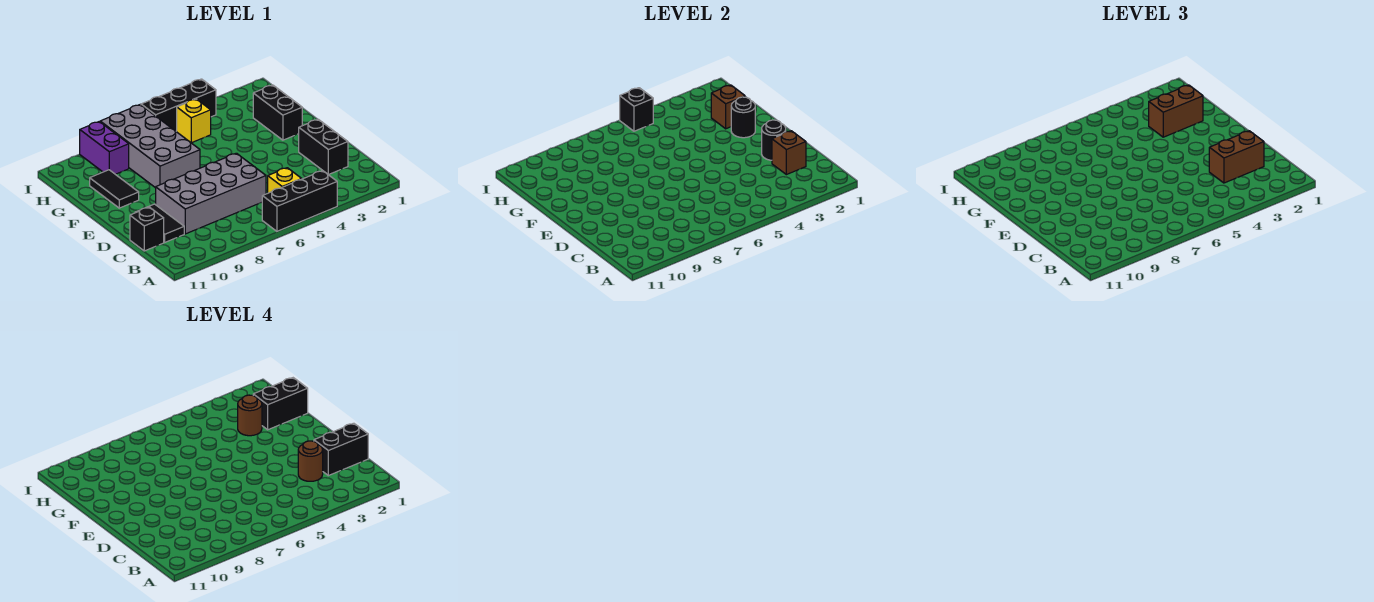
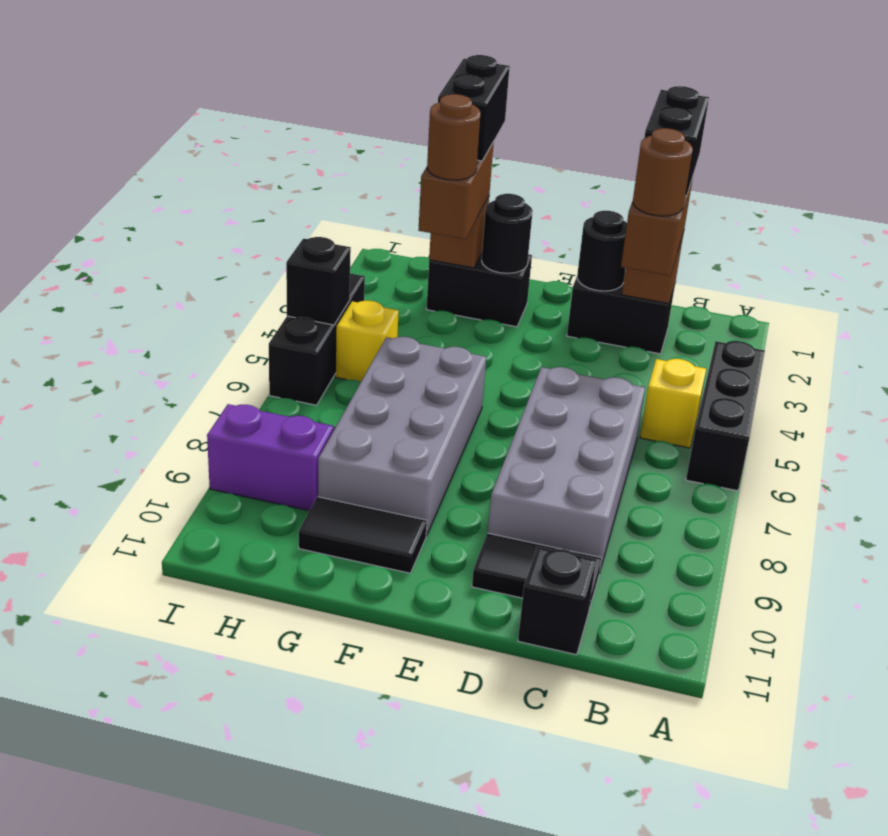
grey 2x4 brick [100,105,200,188] -> grey 2x4 brick turned to [318,337,486,536]

